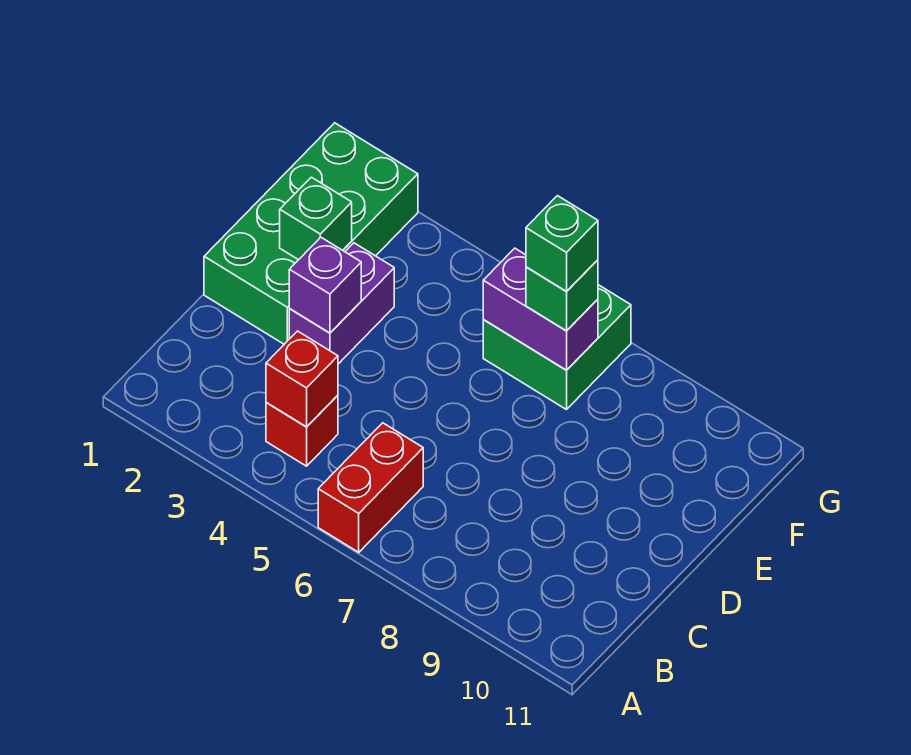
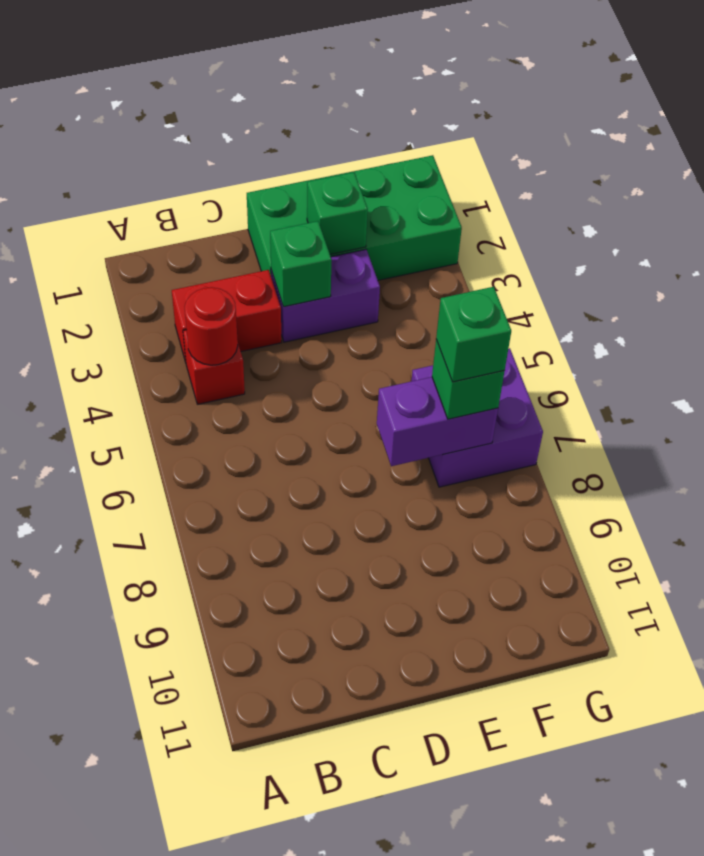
red 1x2 brick [318,423,423,552] -> red 1x2 brick moved to [172,270,282,362]
red 1x1 brick [266,331,338,427] -> red 1x1 round brick [185,287,238,365]
purple 1x1 brick [289,237,361,333] -> green 1x1 brick [270,221,332,307]
green 2x2 brick [483,285,631,410] -> purple 2x2 brick [412,348,543,487]
purple 1x2 brick [483,248,598,370] -> purple 1x2 brick turned to [377,377,498,466]

